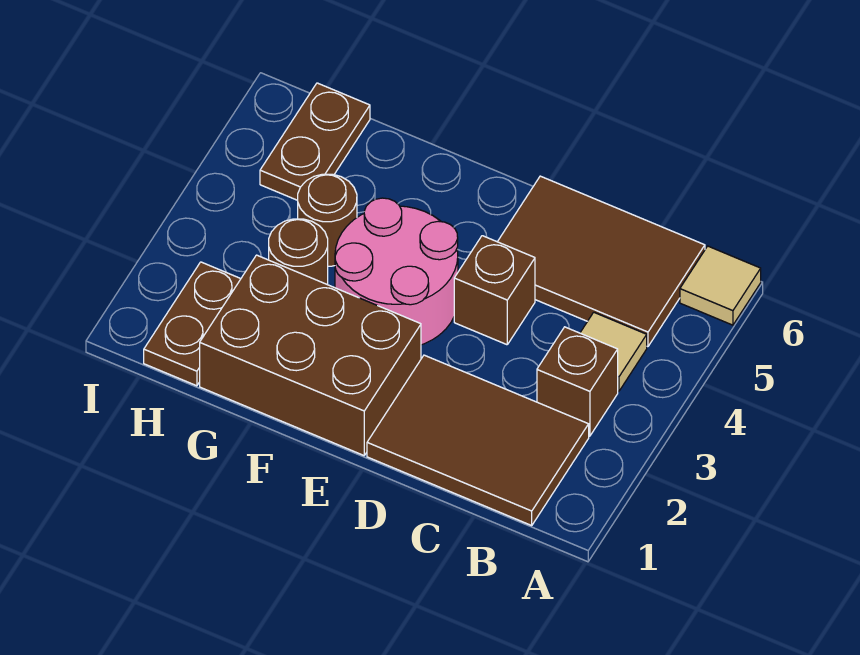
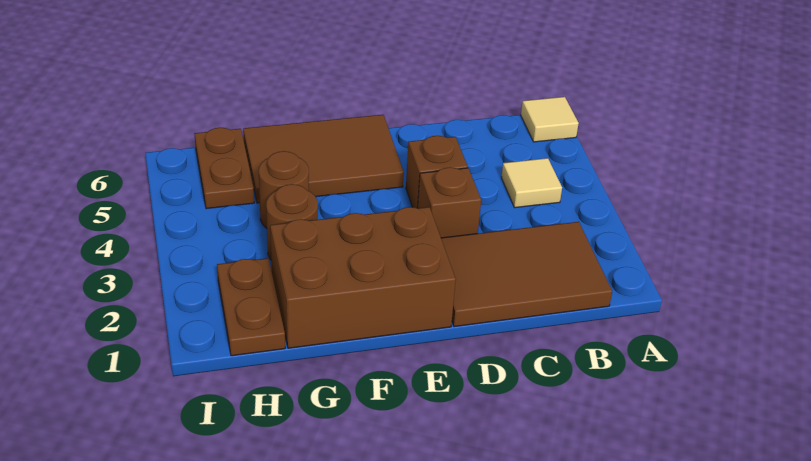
brown 1x1 brick [537,327,618,436] -> brown 1x1 brick moved to [418,167,481,238]
brown 2x3 tile [498,176,705,347] -> brown 2x3 tile moved to [243,115,404,203]
pink 2x2 round brick [335,198,458,345] -> none

